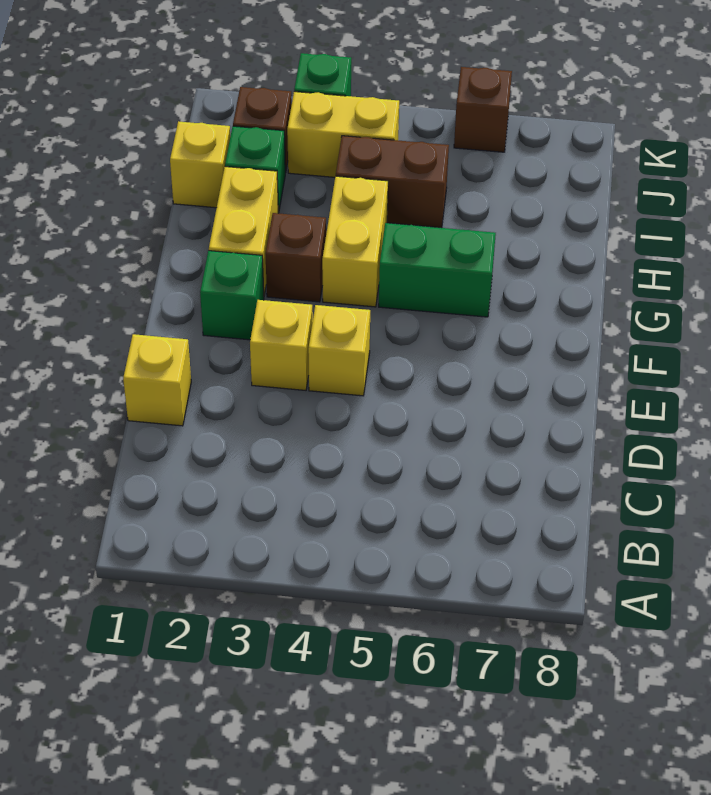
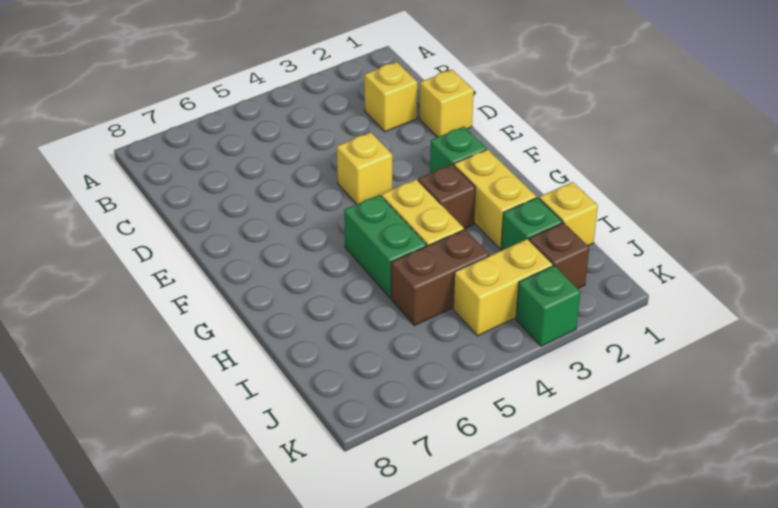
yellow 1x1 brick [250,300,313,390] -> yellow 1x1 brick moved to [364,62,417,132]
green 1x2 brick [379,223,496,317] -> green 1x2 brick turned to [344,195,426,298]
brown 1x1 brick [454,67,512,152] -> none

